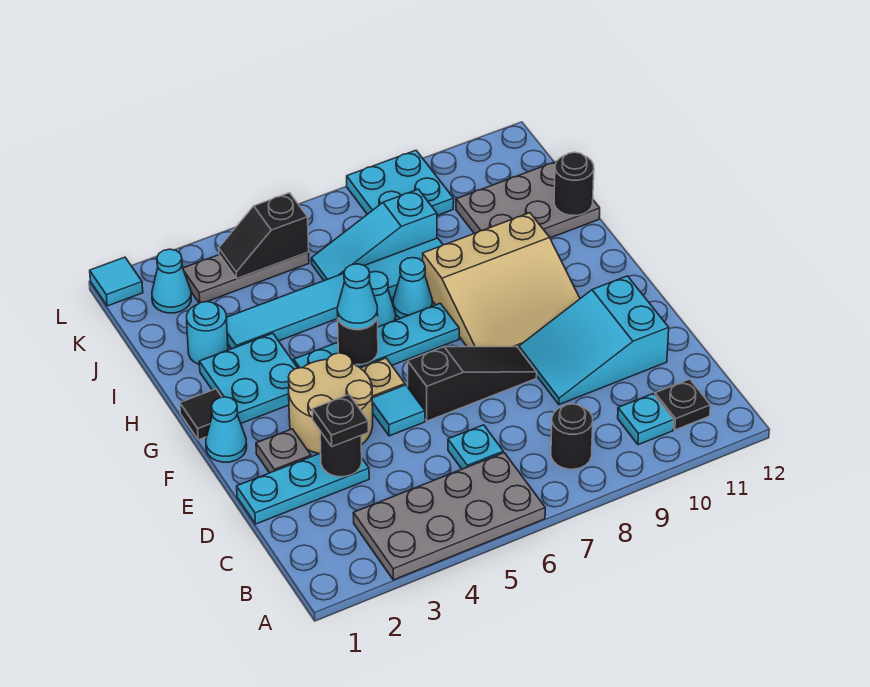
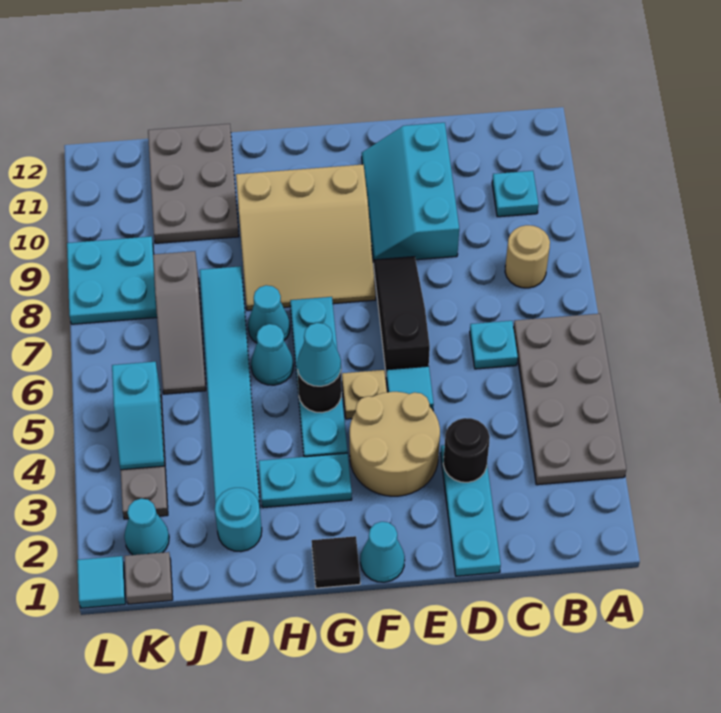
black 1x1 round brick [551,404,593,469] -> tan 1x1 round brick [505,225,550,288]
black 1x1 plate [655,379,710,430] -> none
black 1x1 plate [312,395,369,447] -> none
cyan 2x3 slope [519,276,669,405] -> cyan 2x3 slope turned to [362,123,459,263]
grey 1x1 plate [256,429,311,473] -> grey 1x1 plate moved to [124,552,173,604]
tan 3x3 slope [423,213,580,348] -> tan 3x3 slope turned to [236,164,376,310]
cyan 2x2 plate [199,333,297,423] -> cyan 1x2 plate [259,453,352,508]
black 1x1 round brick [554,152,594,215] -> none
cyan 1x3 slope [311,189,437,281] -> grey 1x3 slope [153,251,206,394]
black 1x2 slope [219,193,309,278] -> cyan 1x2 slope [112,362,164,470]

